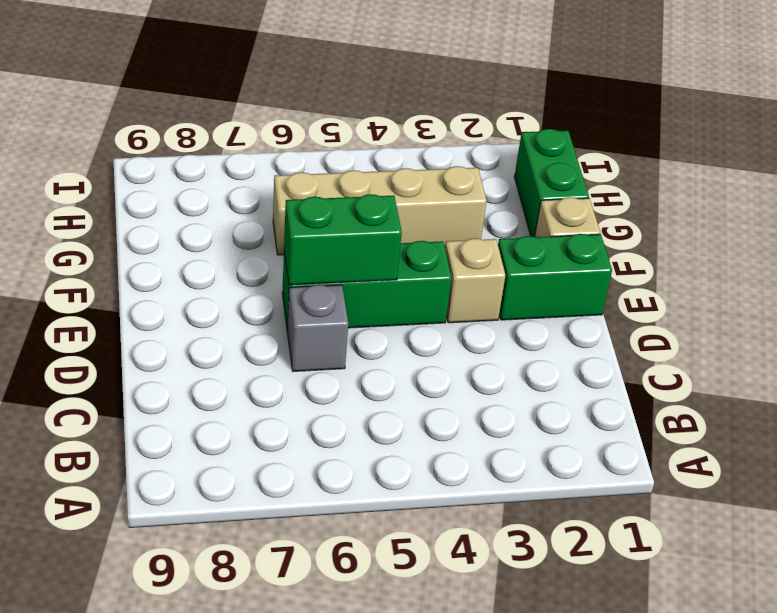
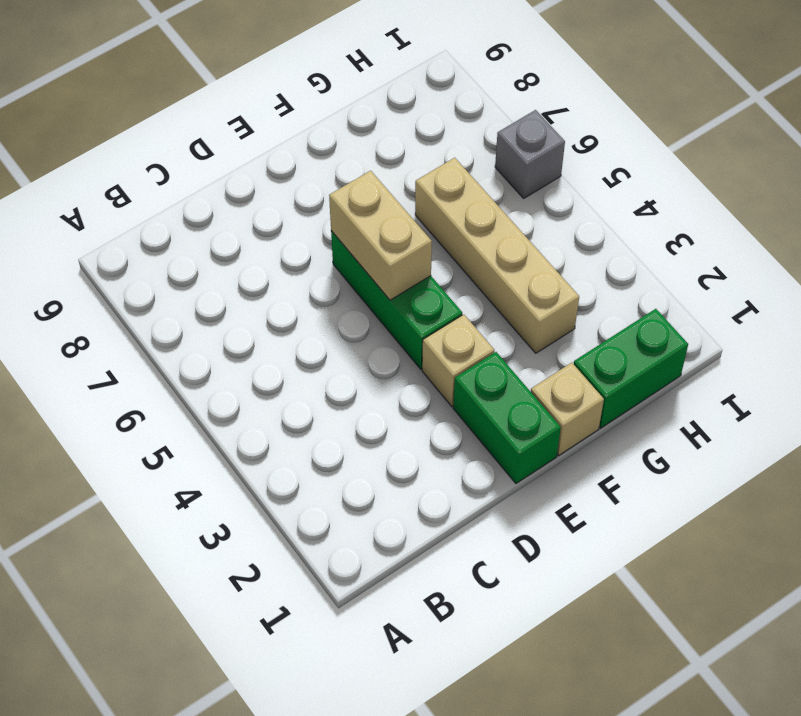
grey 1x1 brick [287,285,348,371] -> grey 1x1 brick moved to [495,110,565,198]
green 1x2 brick [284,194,402,285] -> tan 1x2 brick [329,171,432,300]

